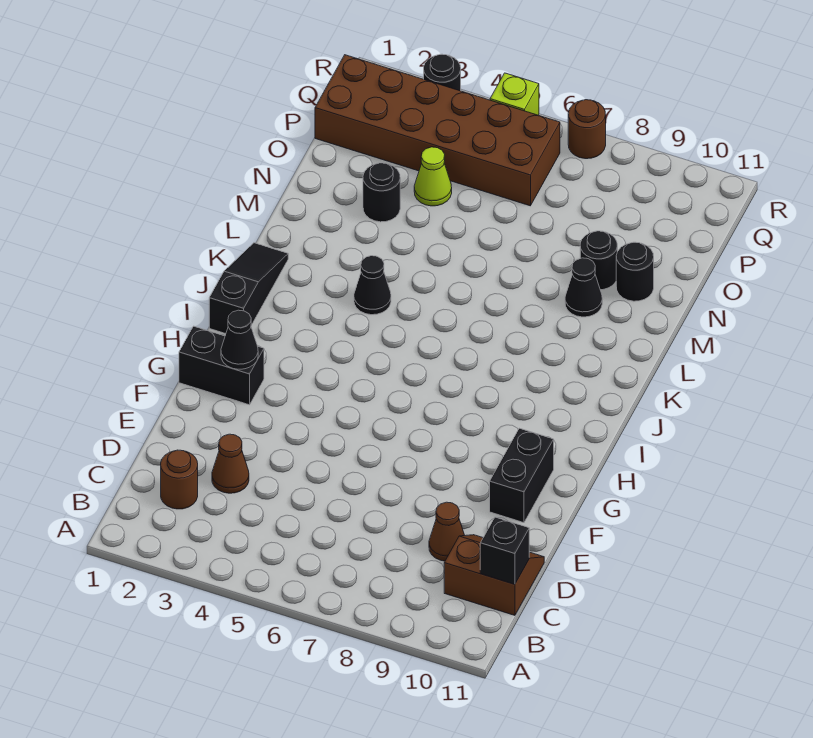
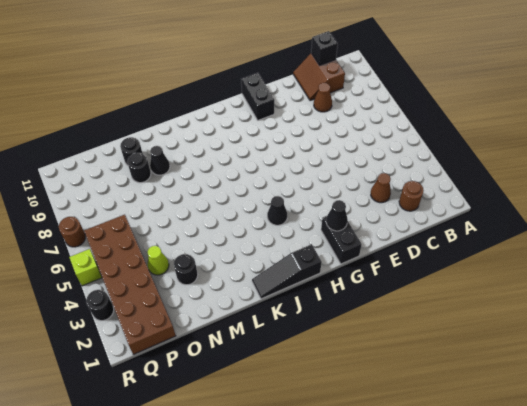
black 1x2 brick [490,428,554,523] -> black 1x2 brick turned to [241,73,274,120]
black 1x1 cone [354,256,391,315] -> black 1x1 cone moved to [267,196,287,225]

